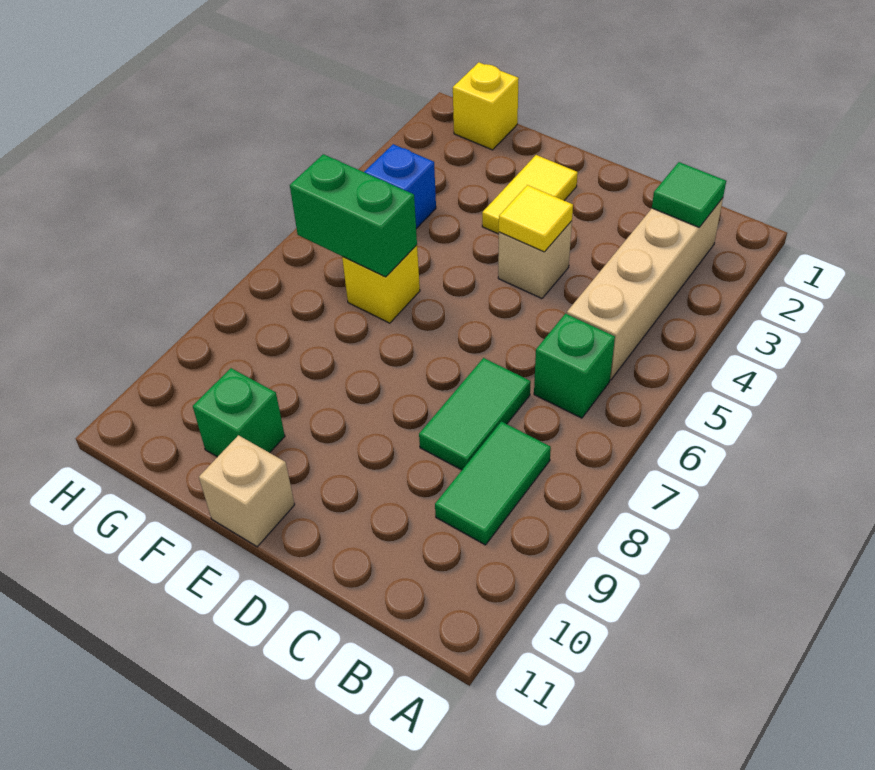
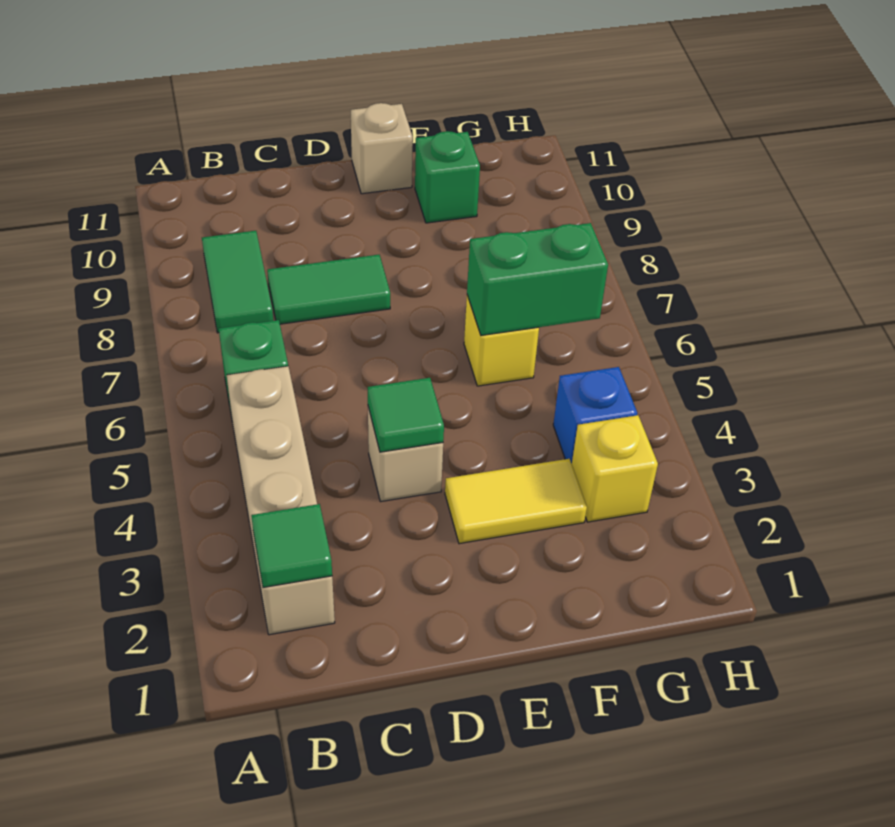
green 1x2 tile [419,358,531,470] -> green 1x2 tile turned to [267,255,390,324]
yellow 1x1 tile [499,185,573,252] -> green 1x1 tile [368,378,444,452]
yellow 1x2 tile [482,155,578,234] -> yellow 1x2 tile turned to [445,459,587,544]
yellow 1x1 brick [453,62,519,150] -> yellow 1x1 brick moved to [572,415,658,522]

